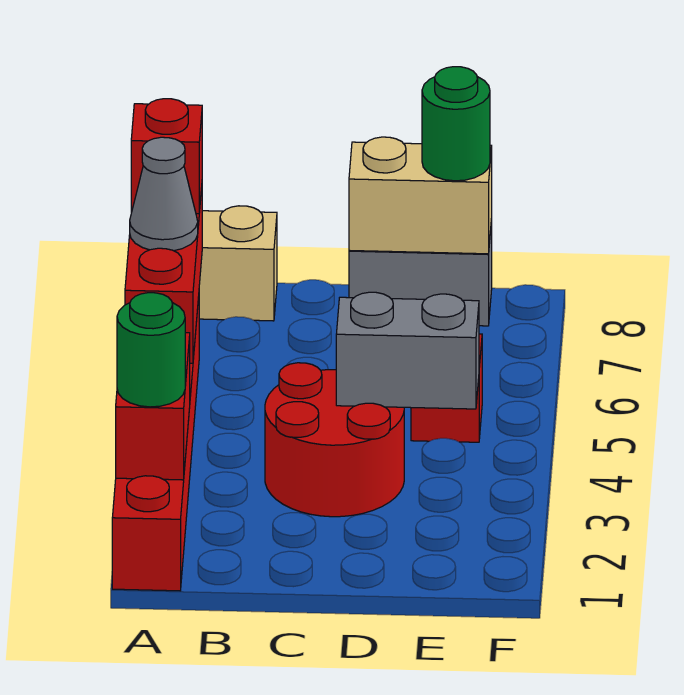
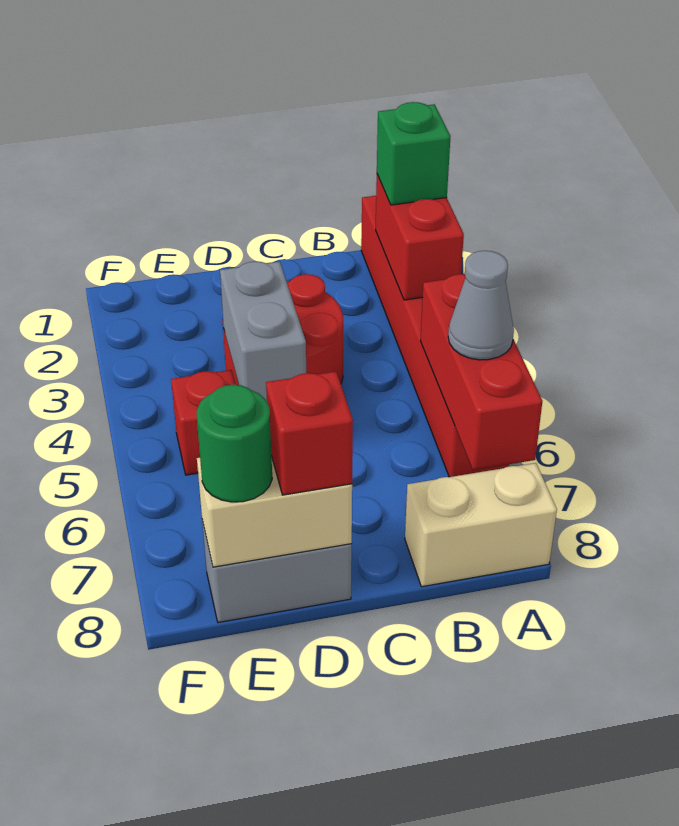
green 1x1 round brick [117,293,185,407] -> green 1x1 brick [377,102,451,205]
red 1x1 brick [131,99,202,214] -> red 1x1 brick moved to [266,371,353,495]
grey 1x2 brick [336,292,479,409] -> grey 1x2 brick turned to [220,261,306,401]

